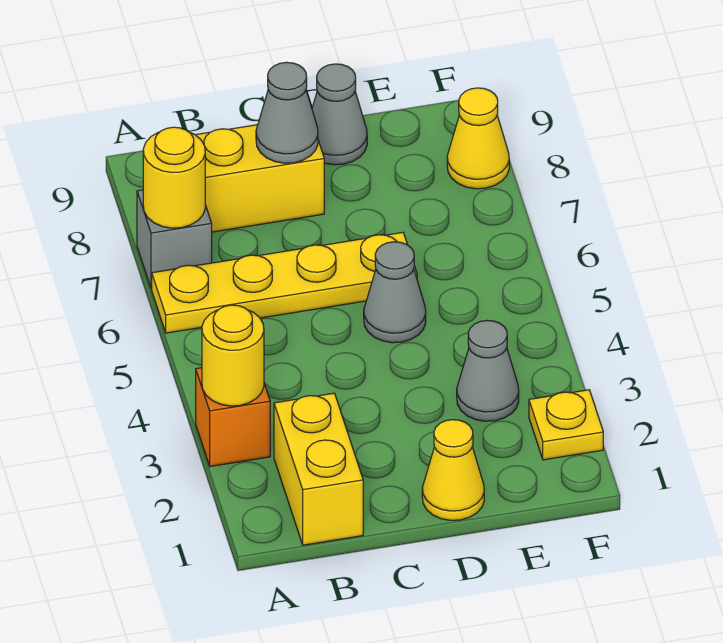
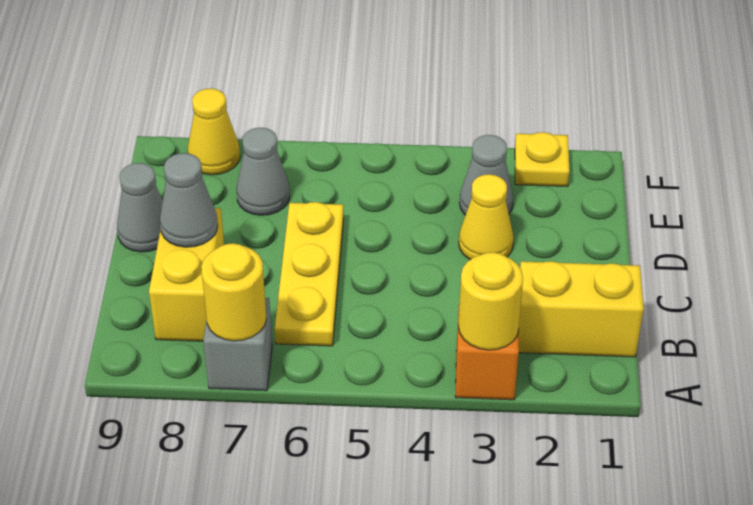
yellow 1x4 plate [152,232,417,333] -> yellow 1x3 plate [275,202,344,346]
yellow 1x1 cone [422,420,484,520] -> yellow 1x1 cone moved to [459,174,514,260]
grey 1x1 cone [364,242,426,343] -> grey 1x1 cone moved to [236,128,290,215]

